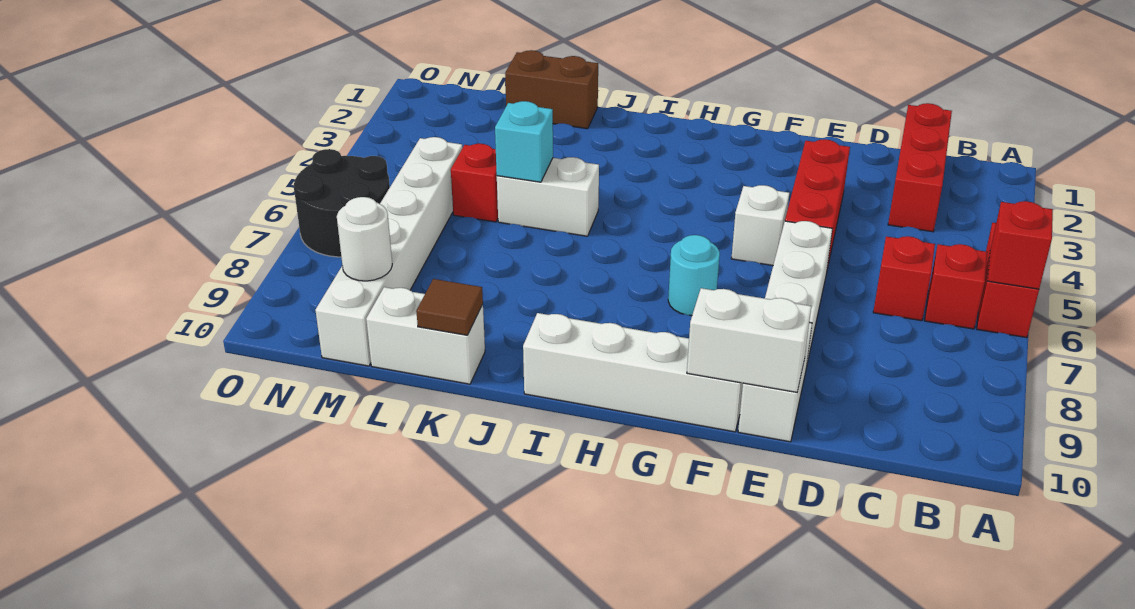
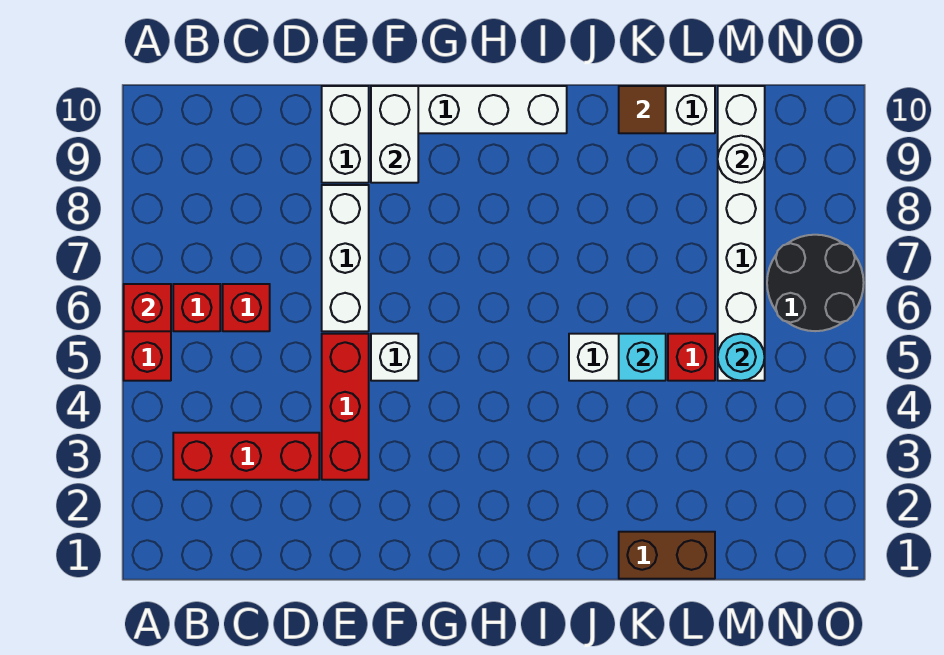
red 1x3 brick [888,103,952,232] -> red 1x3 brick turned to [173,433,319,480]
white 1x2 brick [687,288,811,392] -> white 1x2 brick turned to [371,86,418,183]
cyan 1x1 round brick [668,235,720,315] -> cyan 1x1 round brick moved to [718,334,765,381]

